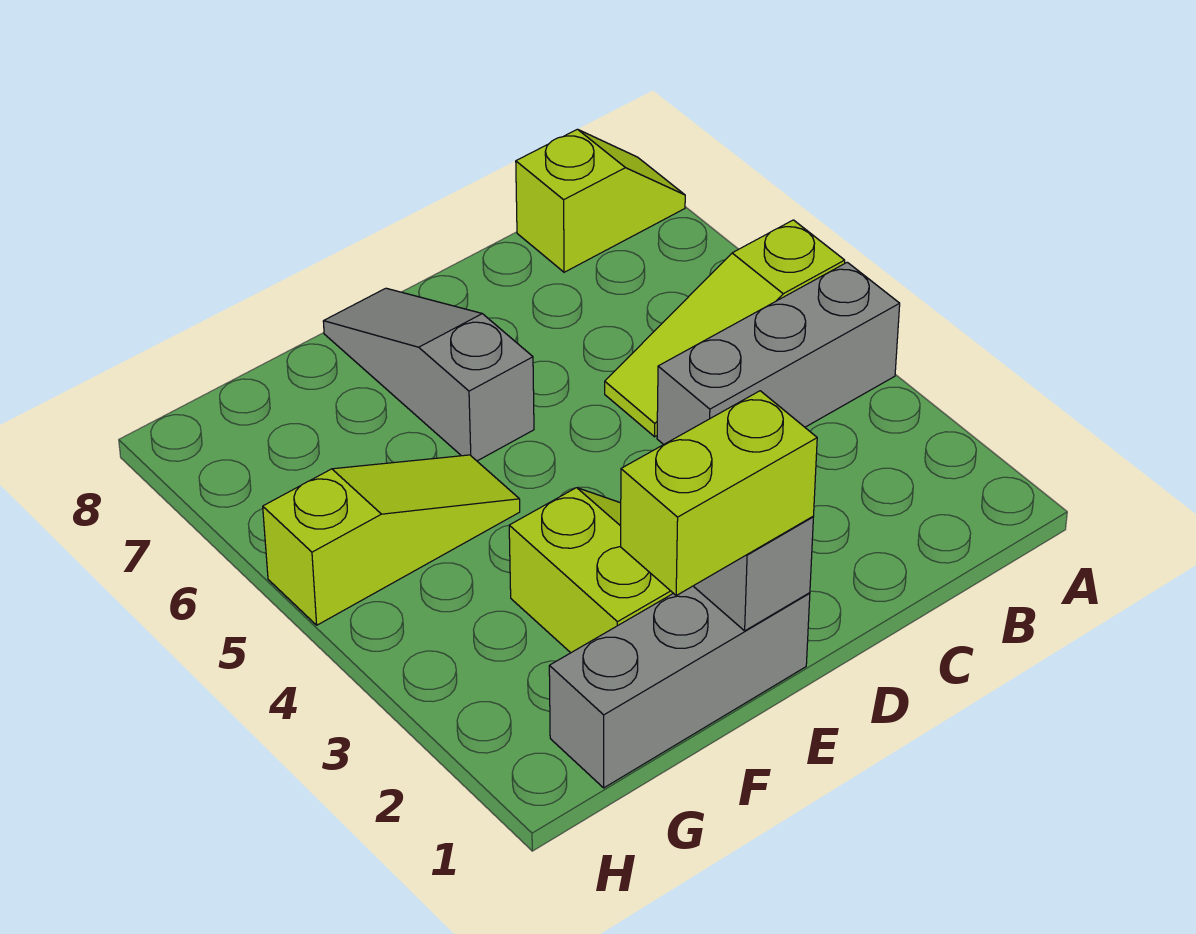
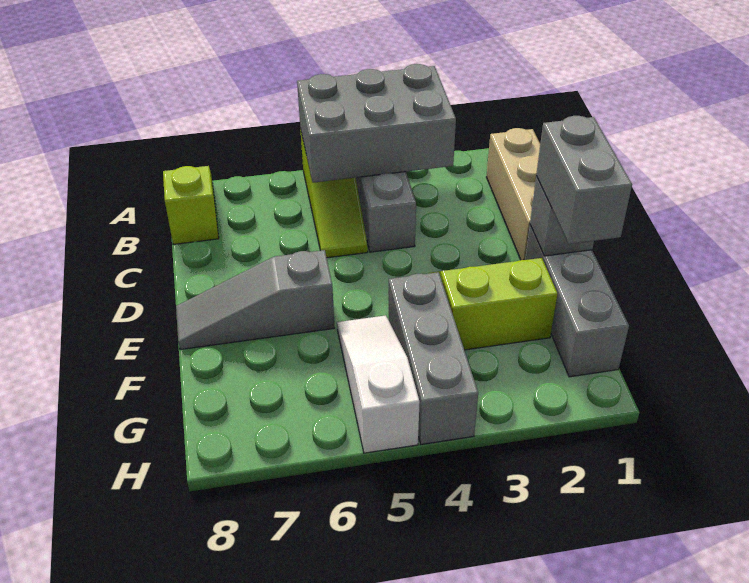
none -> grey 2x3 brick [297,64,456,183]
none -> tan 1x3 brick [487,128,540,260]
lime 1x2 brick [621,391,817,595] -> grey 1x2 brick [536,116,632,244]
none -> grey 1x3 brick [389,272,478,444]
lime 1x3 slope [263,455,520,625] -> white 1x3 slope [337,315,420,453]

